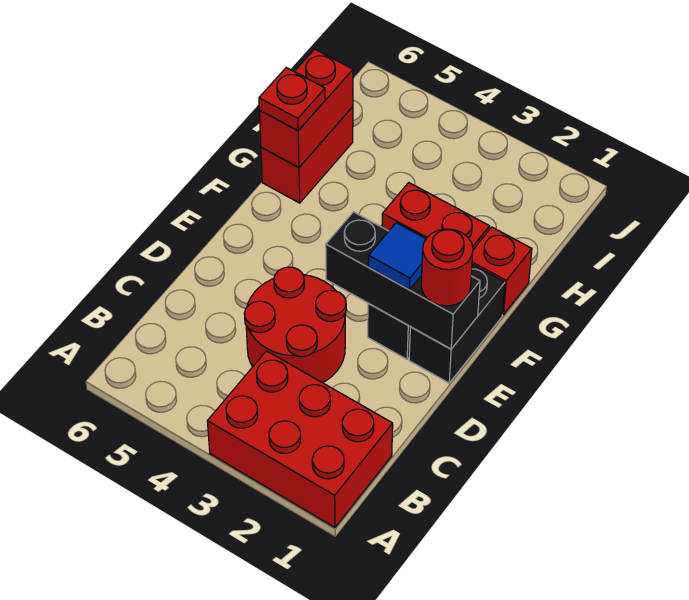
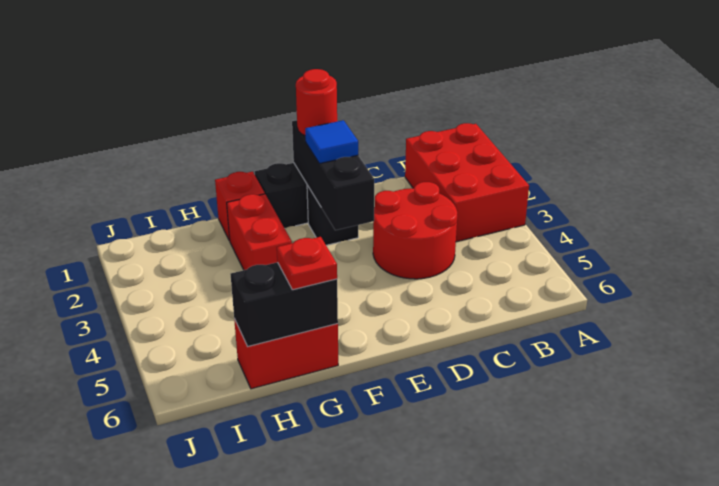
red 1x2 brick [259,49,353,168] -> black 1x2 brick [230,262,338,347]

